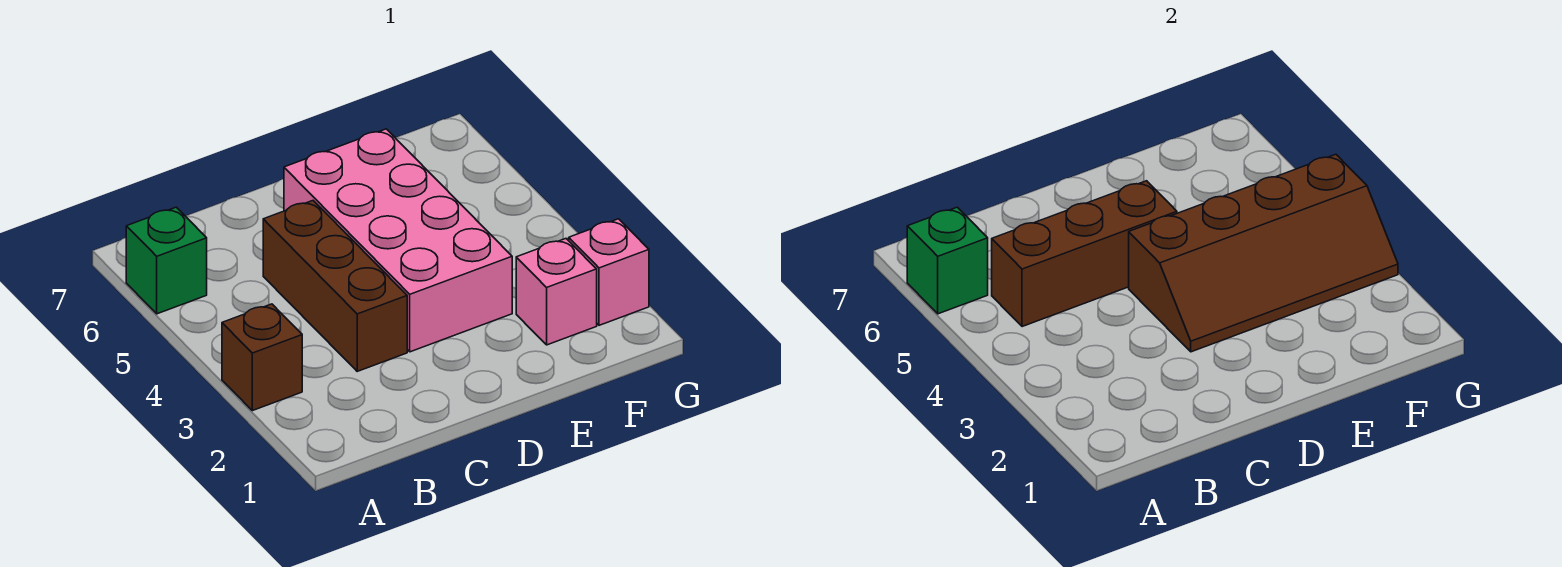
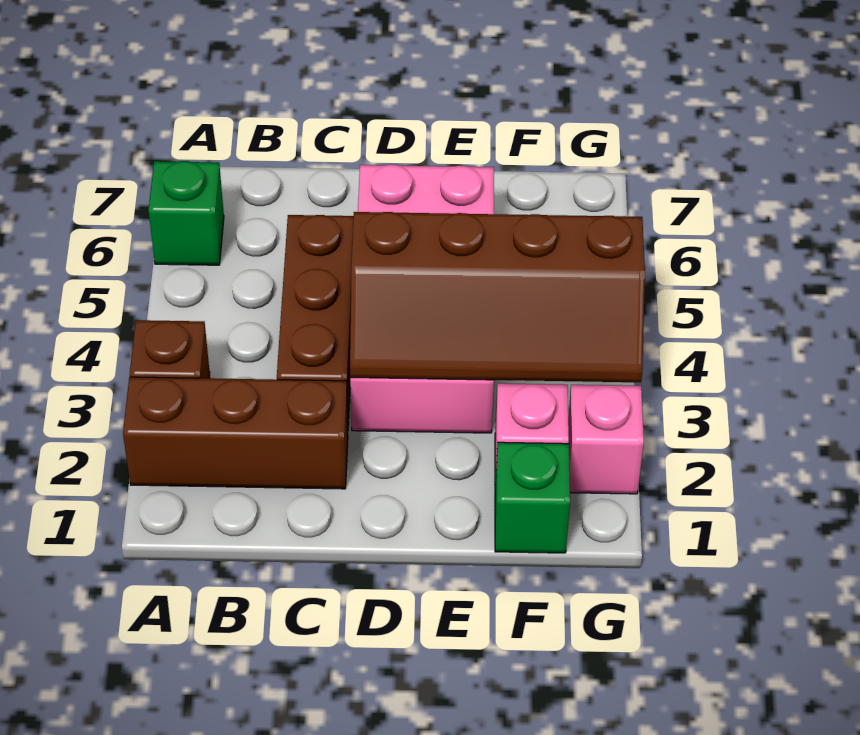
green 1x1 brick [907,207,988,314] -> green 1x1 brick moved to [495,442,570,553]
brown 1x3 brick [992,181,1177,327] -> brown 1x3 brick moved to [123,377,348,489]

